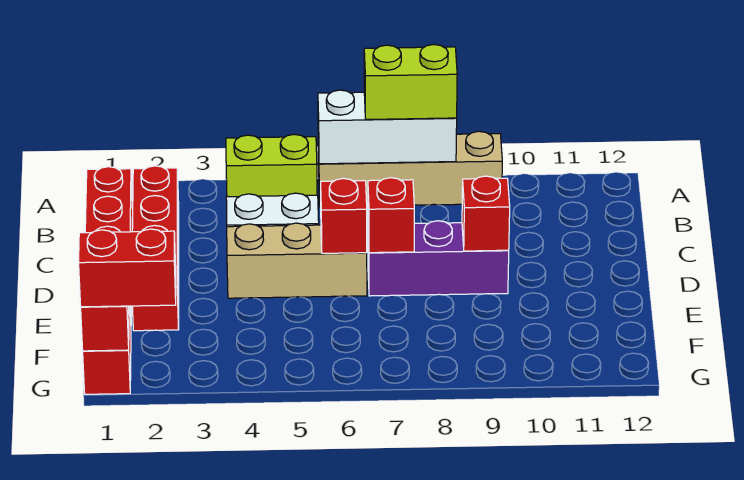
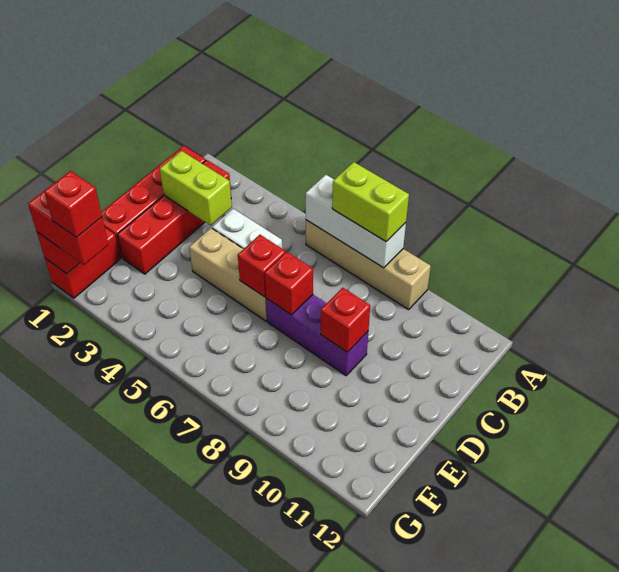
lime 1x2 brick [226,134,317,197] -> lime 1x2 brick moved to [160,151,232,225]
none -> red 1x1 brick [44,171,102,238]

